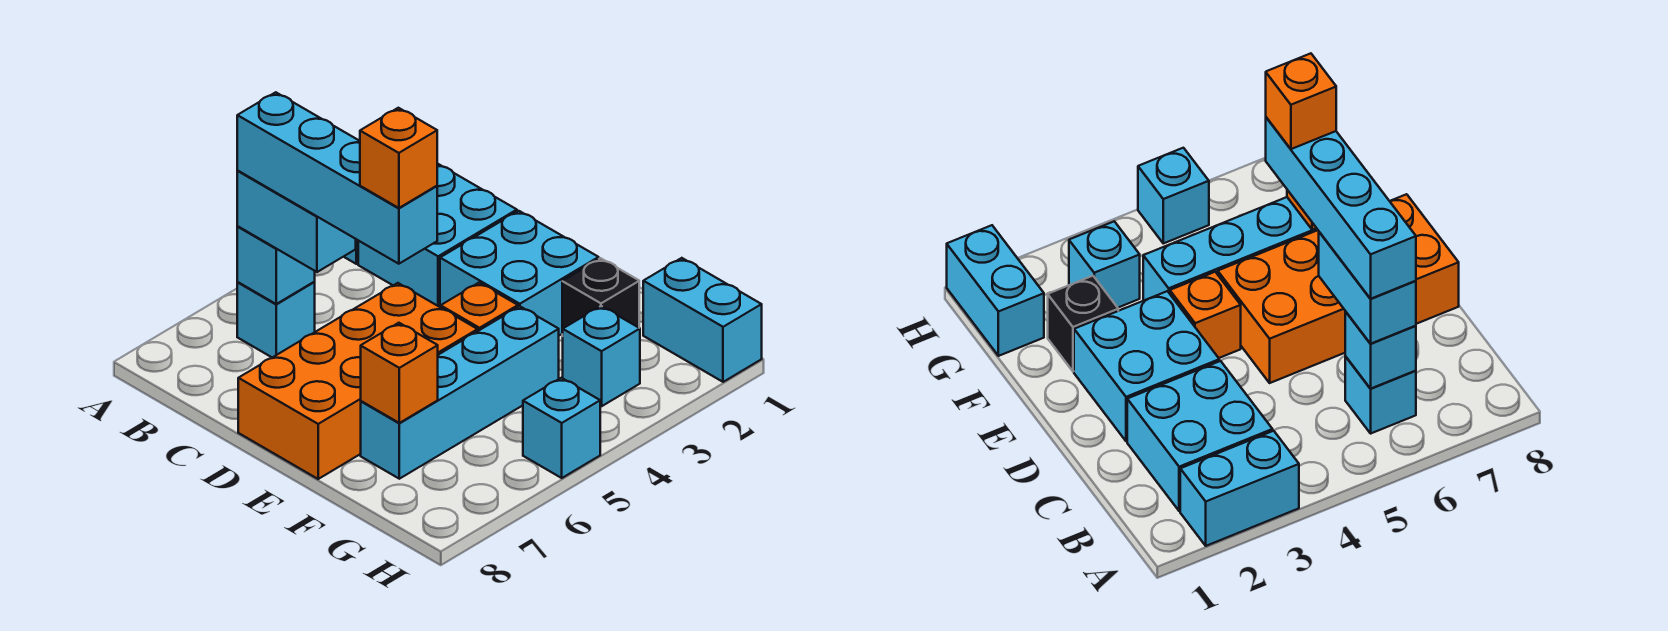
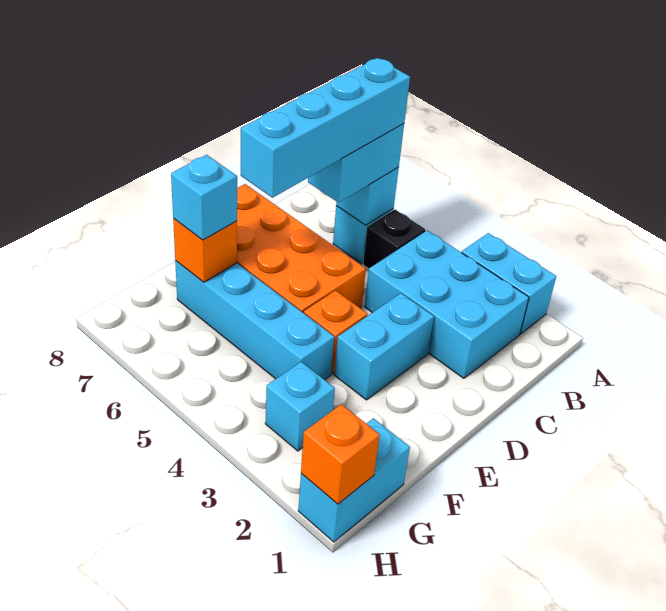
cyan 2x2 brick [358,163,517,307] -> cyan 2x3 brick [365,231,529,378]
cyan 2x2 brick [440,211,599,335] -> cyan 1x2 brick [334,293,434,400]
orange 1x1 brick [360,108,437,208] -> orange 1x1 brick moved to [301,404,380,504]
black 1x1 brick [562,258,639,336] -> black 1x1 brick moved to [363,210,425,269]
cyan 1x1 brick [523,378,600,478] -> cyan 1x1 brick moved to [171,155,237,240]

